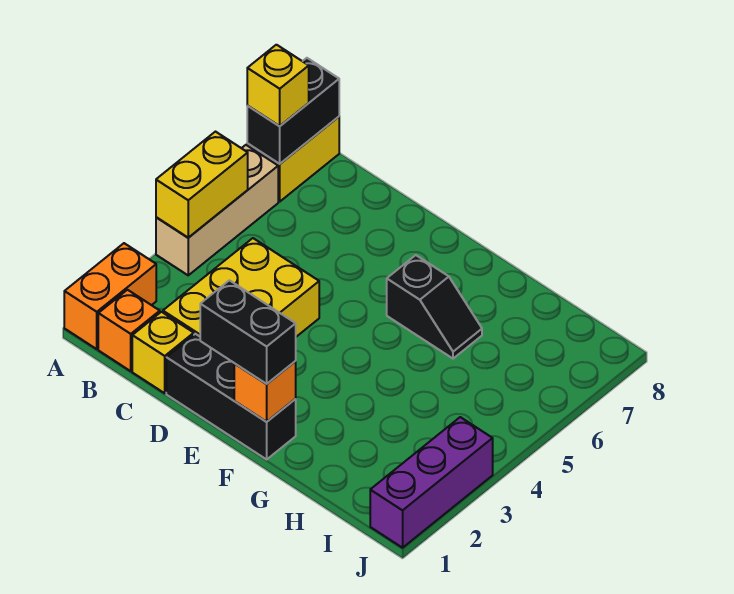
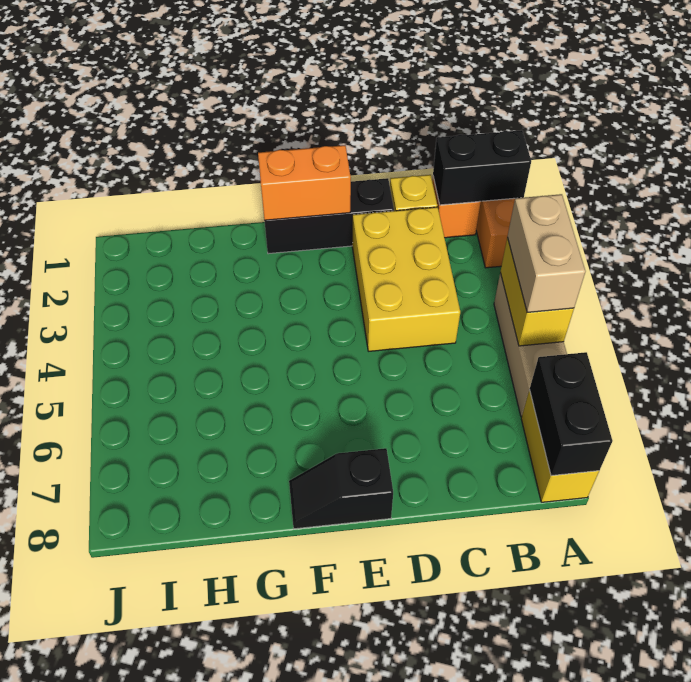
none -> tan 1x2 brick [507,194,586,312]
yellow 1x1 brick [247,45,309,126] -> none
black 1x2 brick [200,280,296,384] -> black 1x2 brick moved to [433,130,531,205]
orange 1x1 brick [234,361,296,422] -> orange 1x2 brick [258,145,351,220]
black 1x2 slope [387,255,482,359] -> black 1x2 slope moved to [289,448,393,529]
purple 1x3 brick [370,417,493,548] -> none

